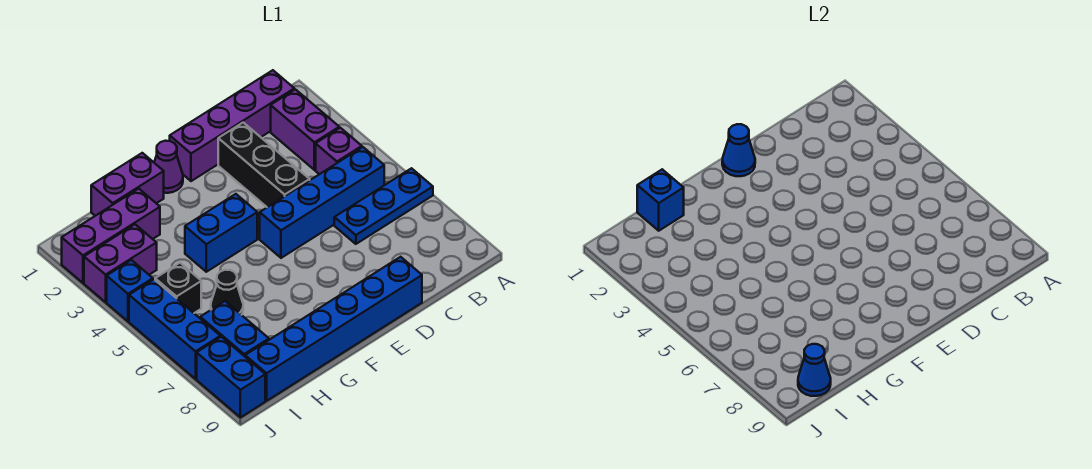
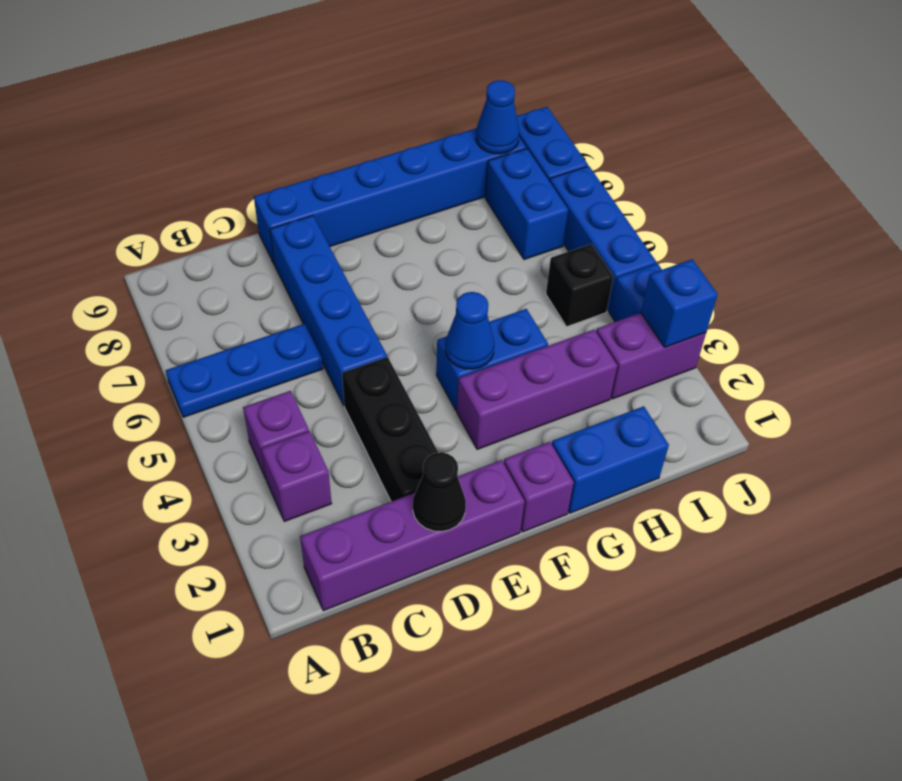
purple 1x2 brick [271,89,339,170] -> purple 1x1 brick [261,431,332,521]
blue 1x4 brick [260,147,384,258] -> blue 1x4 brick turned to [270,216,387,405]
blue 1x1 cone [722,124,755,176] -> blue 1x1 cone moved to [445,292,494,369]
purple 1x1 cone [154,141,183,193] -> purple 1x1 brick [504,442,574,532]
purple 1x2 brick [91,153,164,216] -> blue 1x2 brick [552,406,669,513]
blue 1x1 brick [637,169,684,231] -> blue 1x1 brick moved to [641,259,718,347]
purple 1x3 brick [62,189,160,283] -> purple 1x3 brick moved to [457,330,617,449]
black 1x1 cone [211,270,243,315] -> black 1x1 cone moved to [413,452,466,532]

